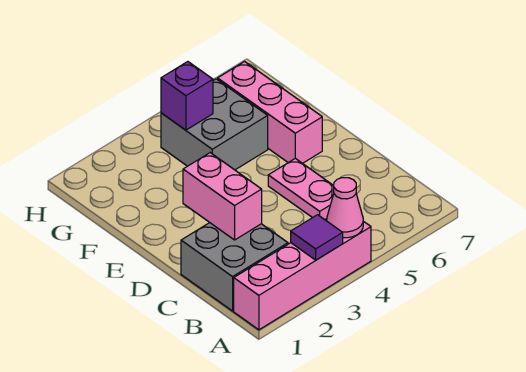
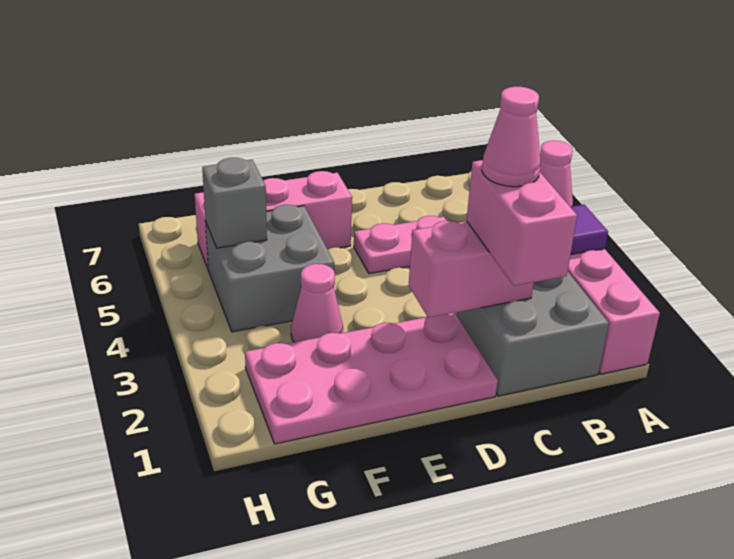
none -> pink 1x2 brick [466,160,577,286]
none -> pink 1x1 cone [482,87,541,187]
none -> pink 2x4 plate [245,313,498,444]
none -> pink 1x1 cone [291,264,343,342]
purple 1x1 brick [161,62,213,130] -> none
none -> grey 1x1 brick [202,158,267,248]

